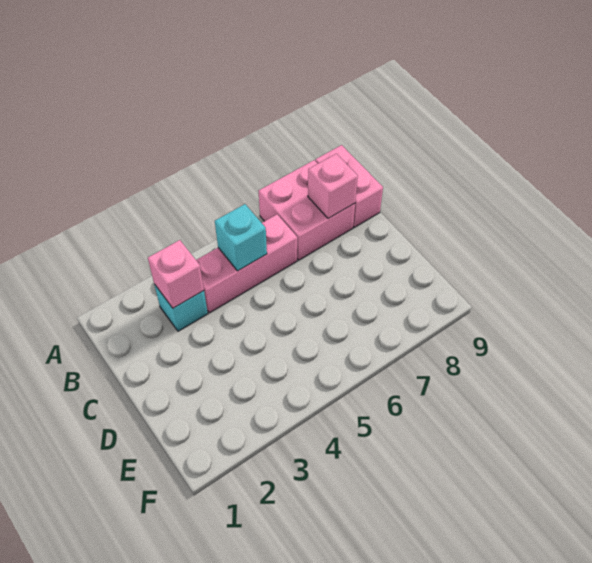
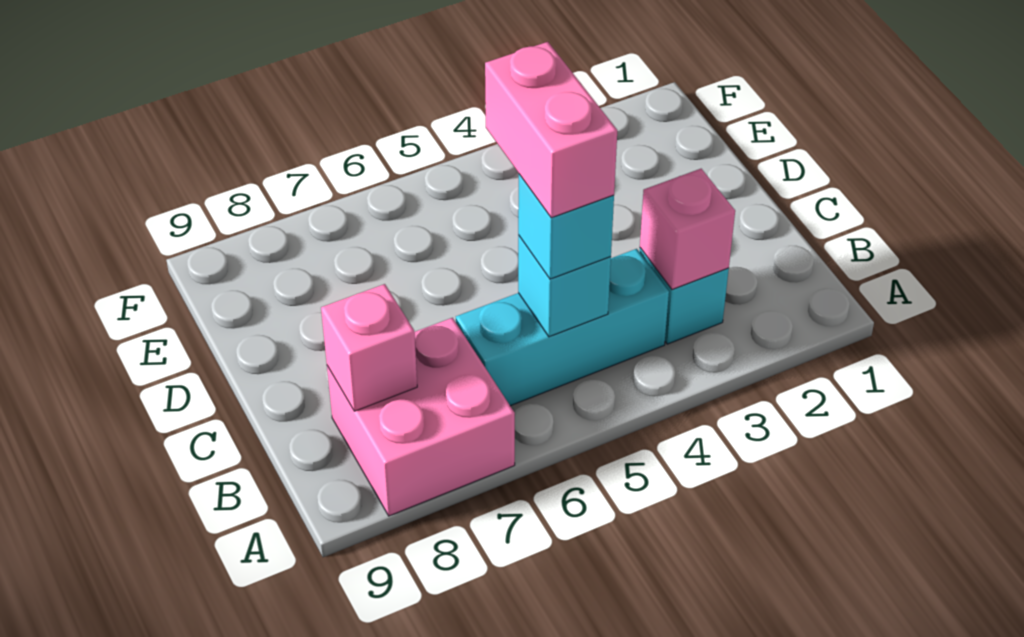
pink 1x2 brick [315,145,383,227] -> pink 1x2 brick moved to [485,42,617,218]
pink 1x3 brick [196,214,297,313] -> cyan 1x3 brick [456,249,669,406]
none -> cyan 1x1 brick [518,174,614,279]

